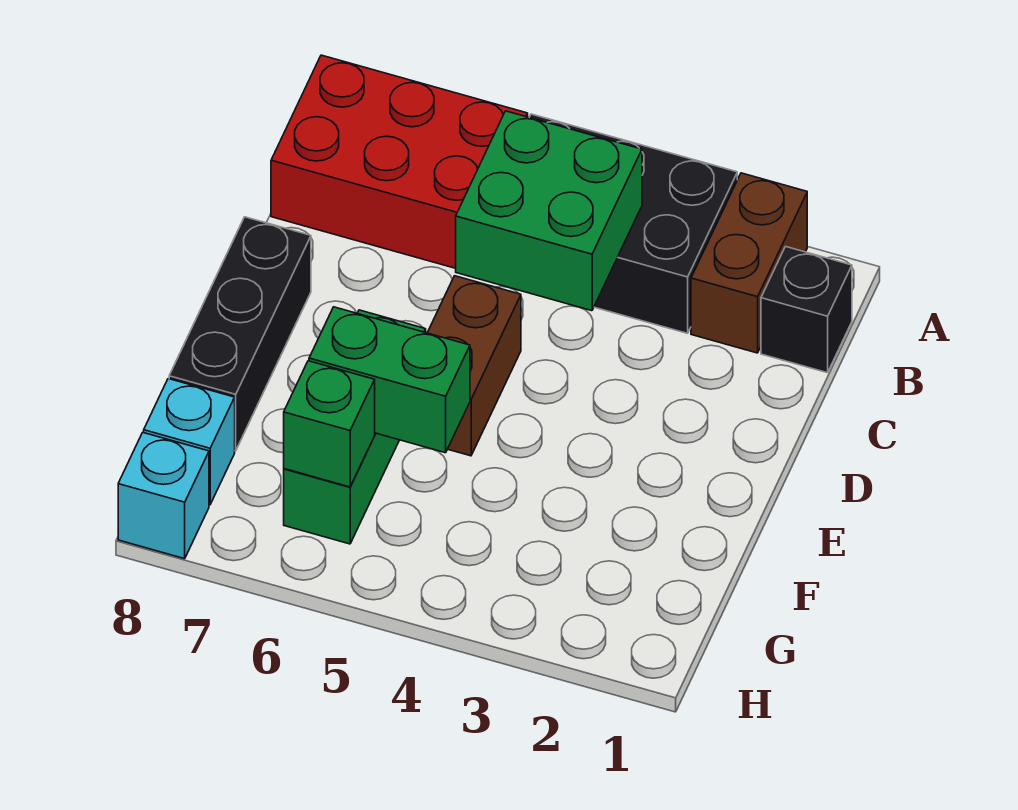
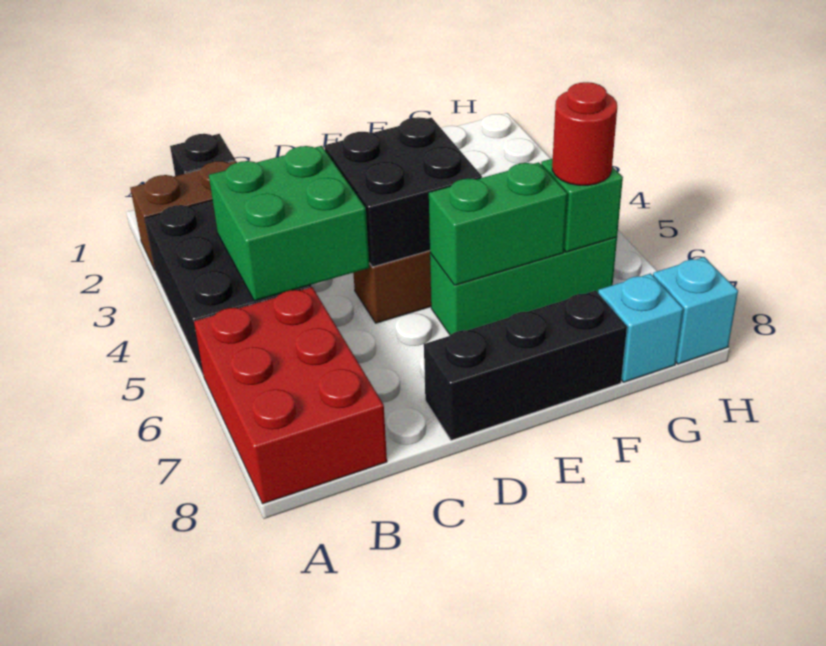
none -> black 2x2 brick [325,117,482,267]
green 1x2 brick [309,307,470,453] -> green 1x2 brick turned to [429,162,567,285]
none -> red 1x1 round brick [552,82,617,185]

